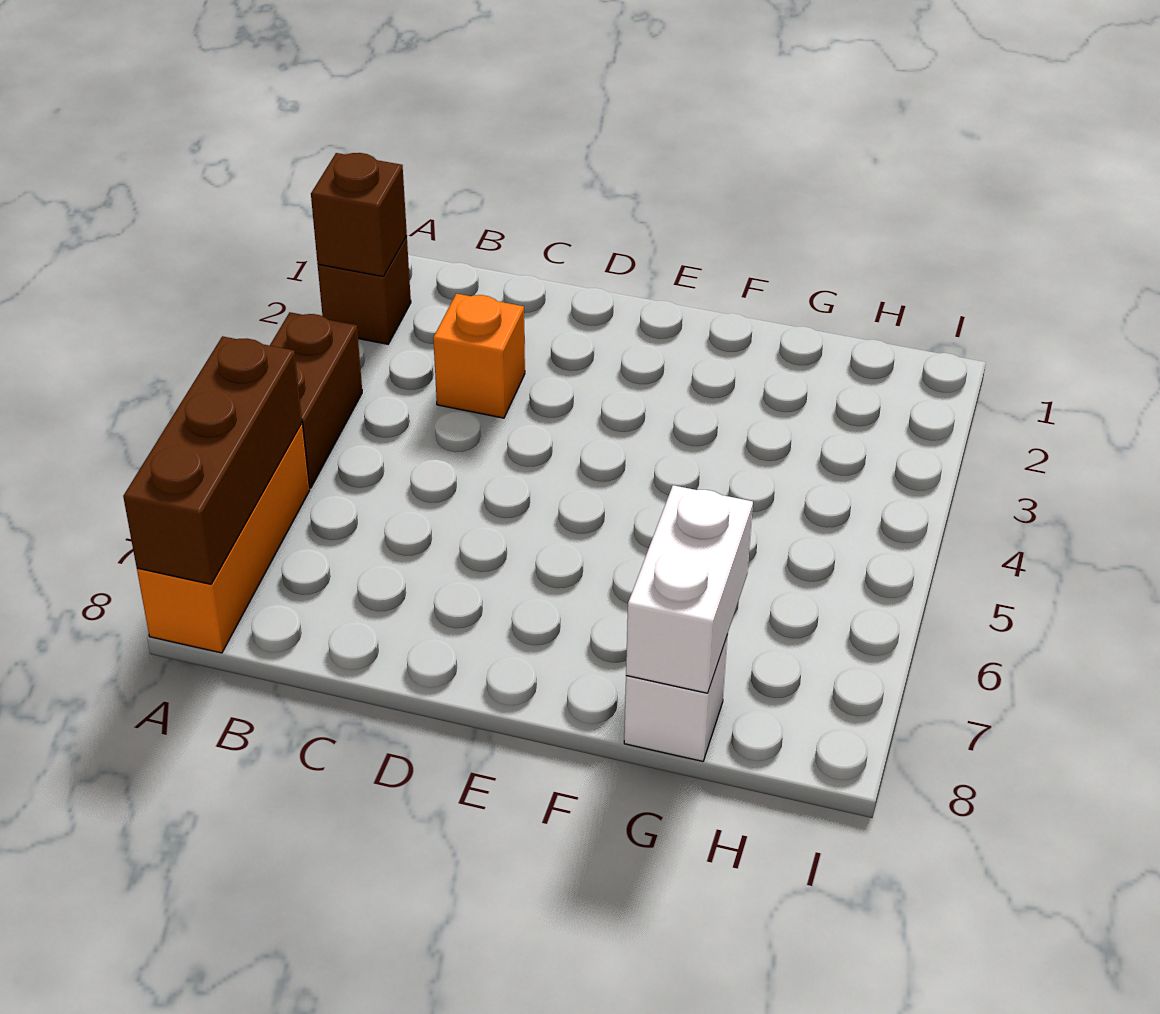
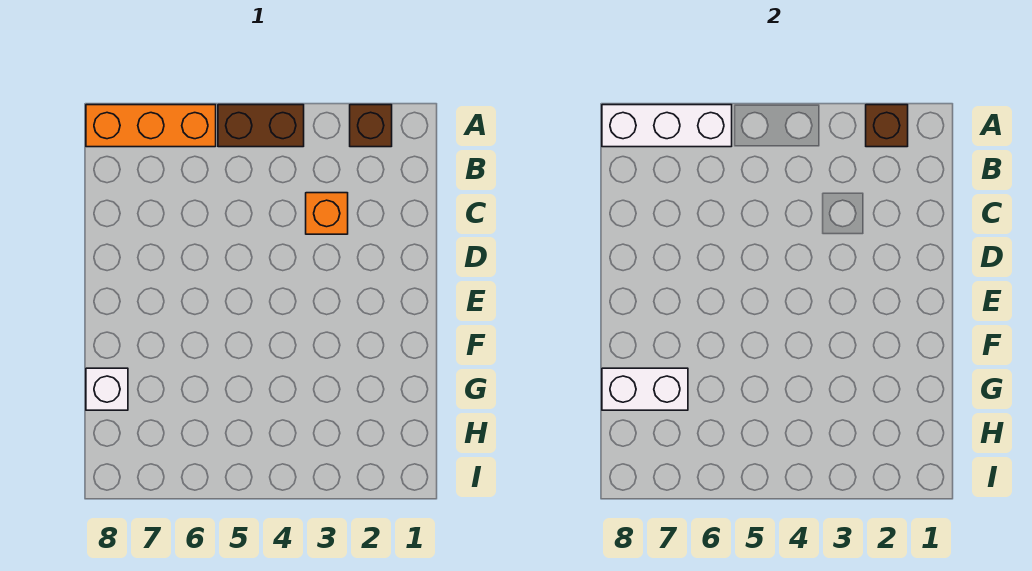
brown 1x3 brick [123,336,302,584] -> white 1x3 brick [602,105,732,147]

